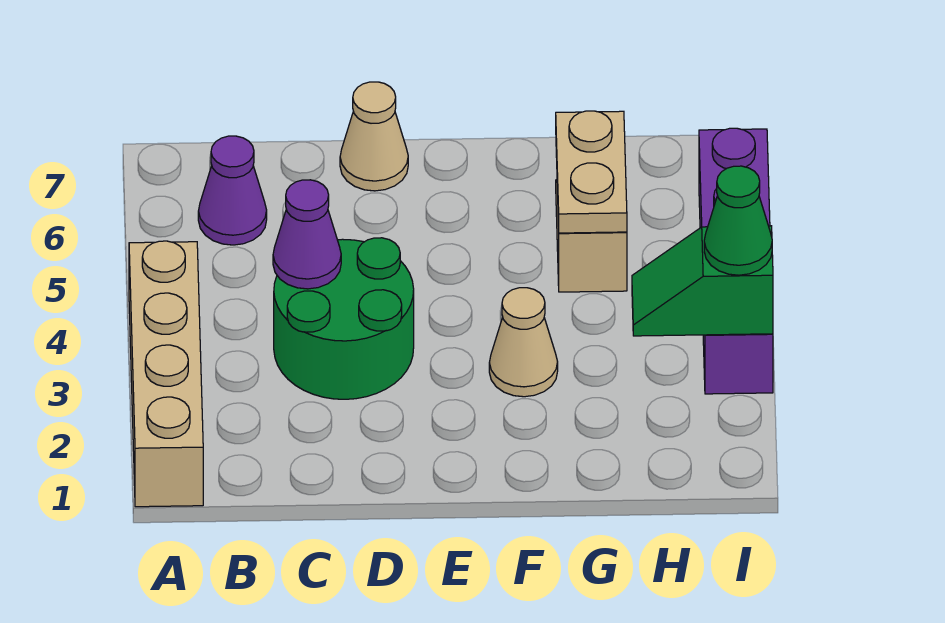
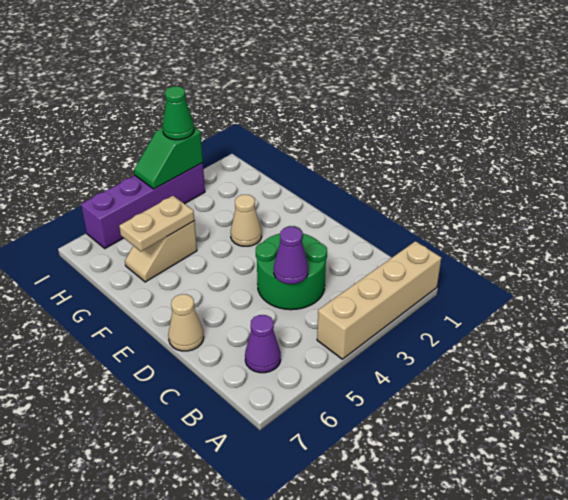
green 1x2 slope [632,226,773,336] -> green 1x2 slope turned to [134,127,203,189]

